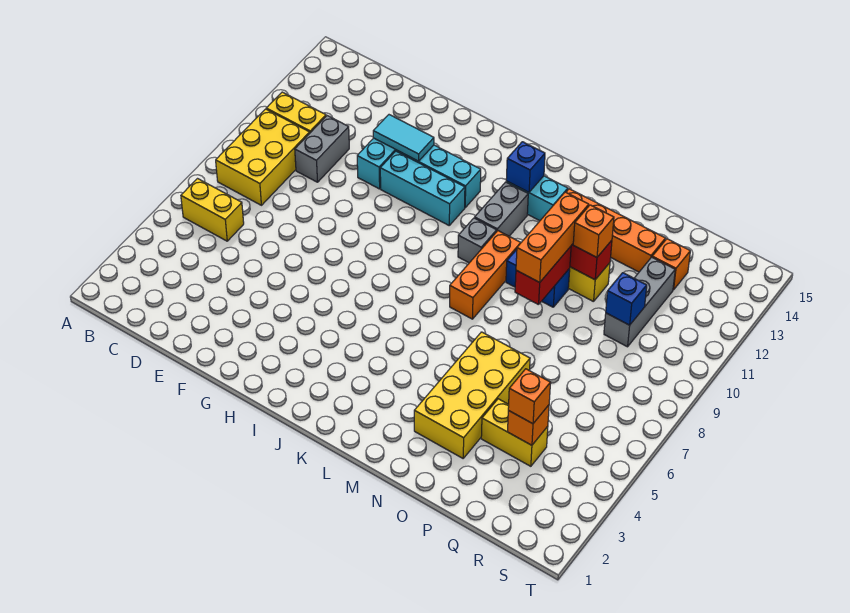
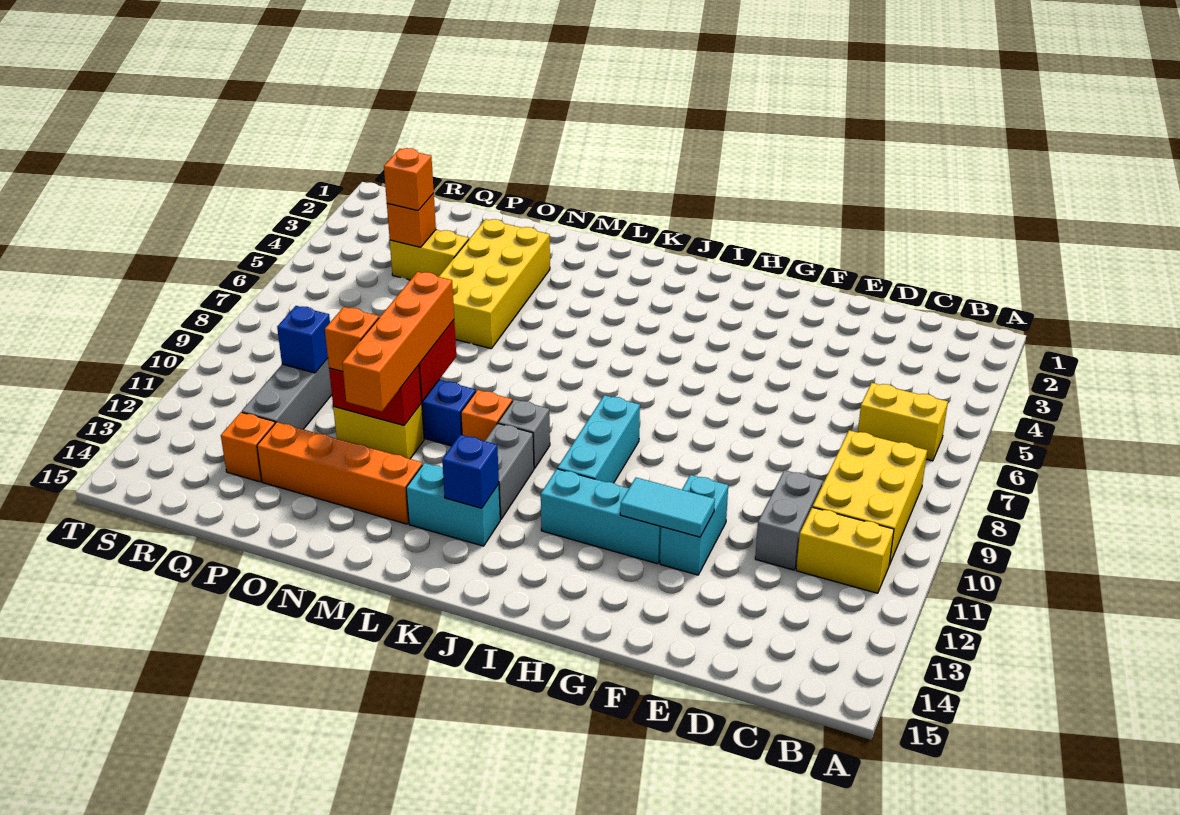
cyan 1x3 brick [380,151,465,225] -> cyan 1x3 brick turned to [557,395,640,483]
orange 1x3 brick [450,231,521,319] -> orange 1x1 brick [461,390,512,441]
orange 1x3 brick [516,192,589,282] -> orange 1x4 brick [342,272,454,411]

